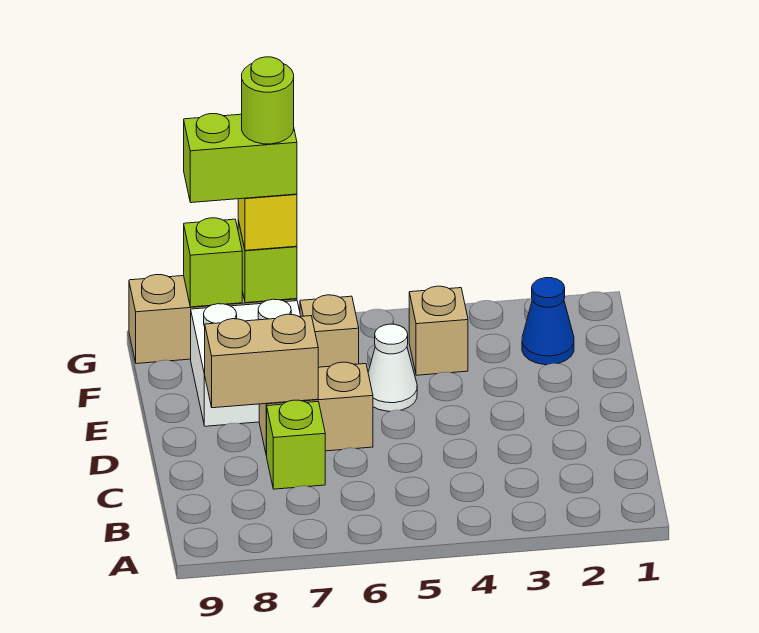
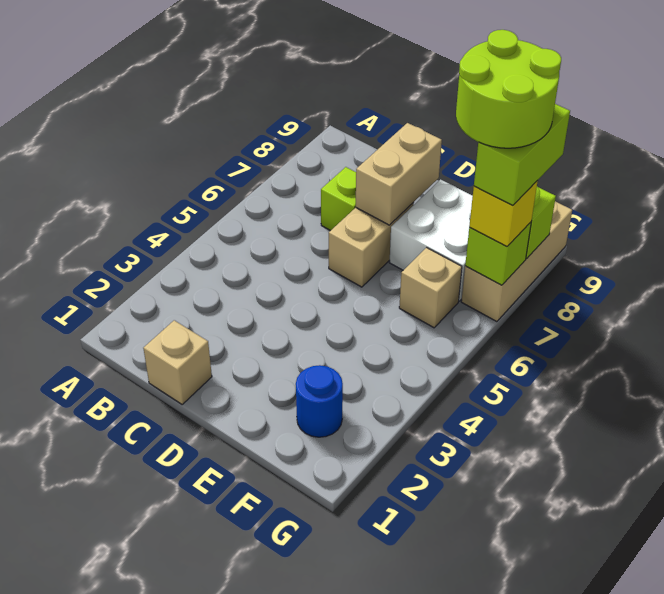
white 1x1 cone [368,324,417,411] -> none
blue 1x1 cone [522,278,574,365] -> blue 1x1 round brick [296,365,343,437]
tan 1x1 brick [409,286,468,375] -> tan 1x1 brick moved to [143,320,212,404]
lime 1x1 round brick [242,57,294,144] -> lime 2x2 round brick [456,30,561,148]

